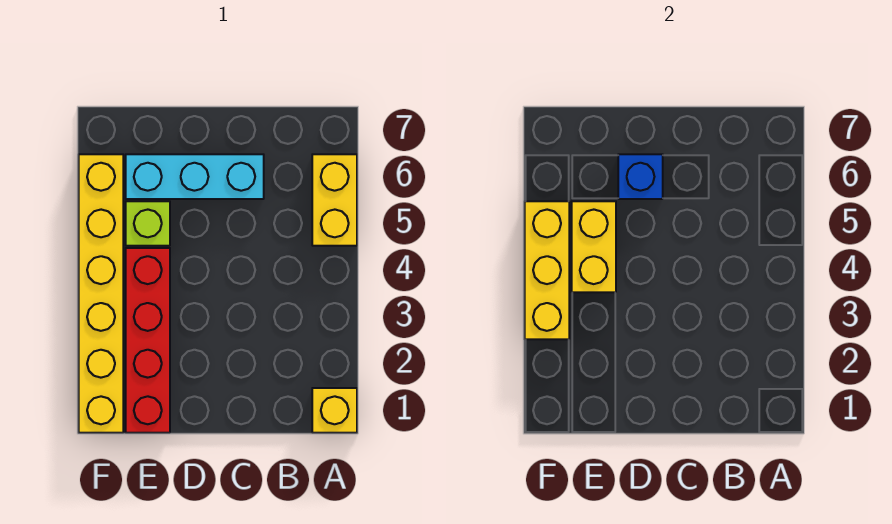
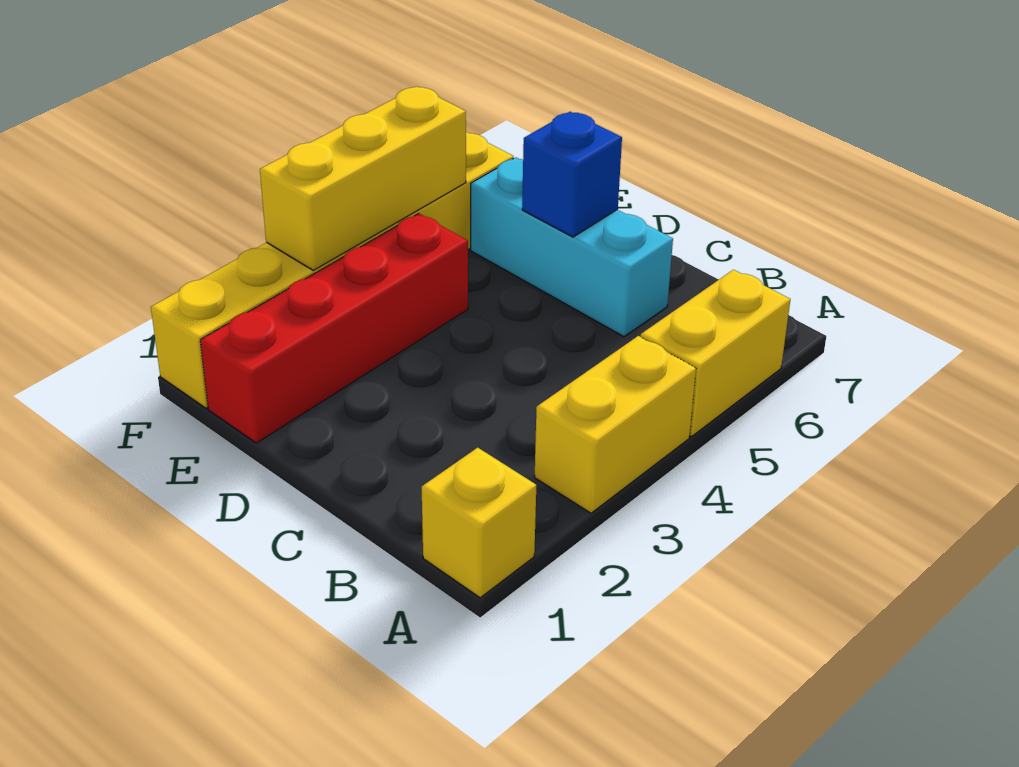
yellow 1x2 brick [572,201,616,292] -> yellow 1x2 brick moved to [535,336,696,513]
lime 1x1 brick [126,201,170,246] -> none

